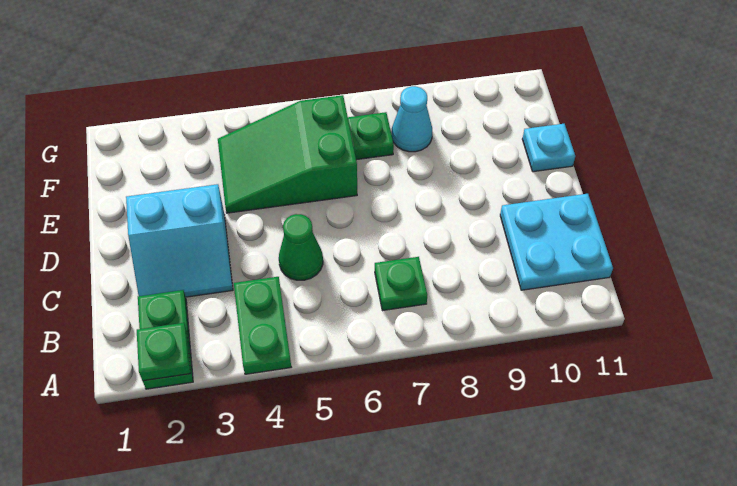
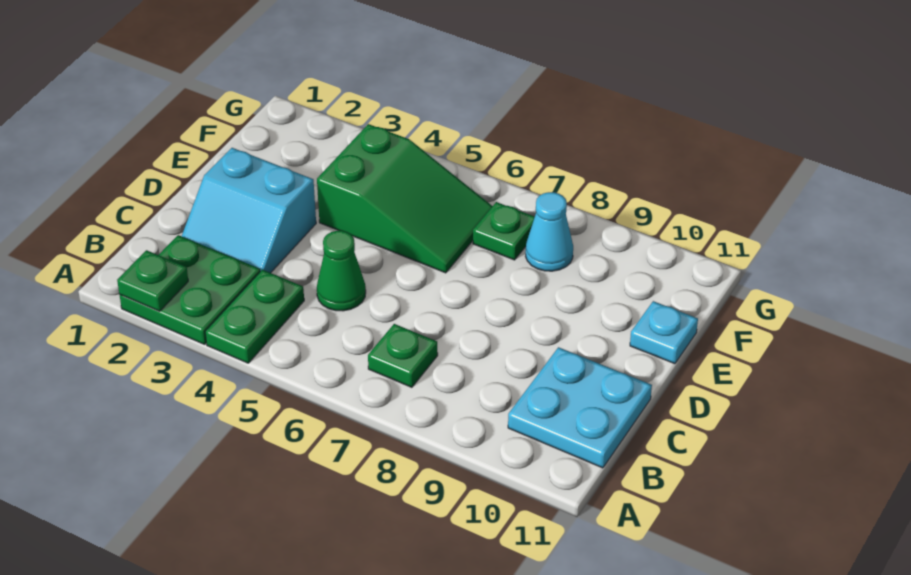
green 1x2 plate [138,290,193,389] -> green 2x2 plate [120,235,260,344]
green 2x3 slope [218,95,357,213] -> green 2x3 slope turned to [317,124,492,273]

